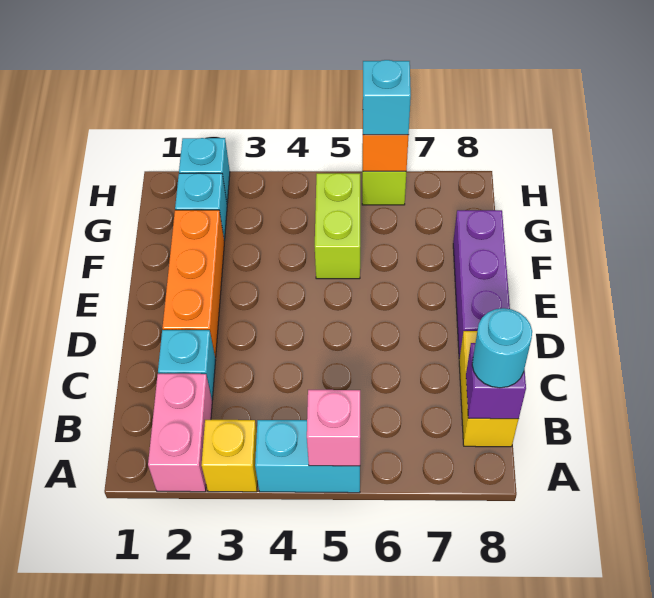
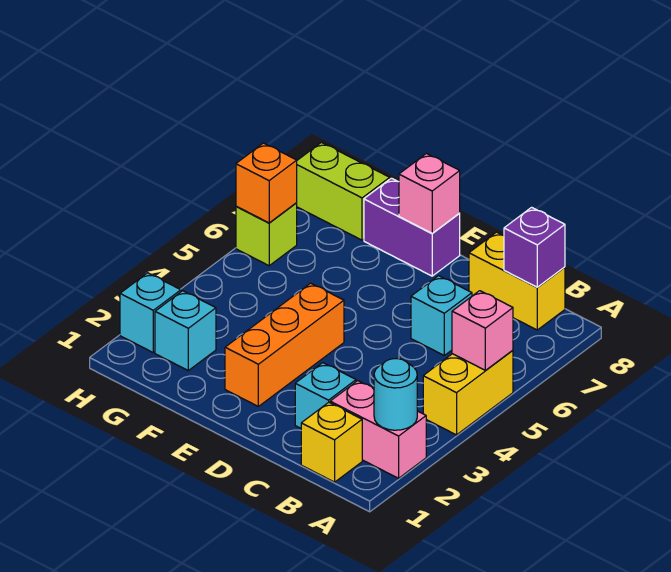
yellow 1x1 brick [202,420,257,492] -> yellow 1x1 brick moved to [301,402,362,482]
cyan 1x2 brick [255,420,360,493] -> yellow 1x2 brick [423,350,513,435]
cyan 1x1 round brick [472,308,532,388] -> cyan 1x1 round brick moved to [374,359,417,430]
orange 1x3 brick [162,210,224,358] -> orange 1x3 brick turned to [225,283,344,406]
purple 1x3 brick [453,210,510,359] -> purple 1x2 brick [364,178,460,276]
none -> pink 1x1 brick [399,154,460,233]
lime 1x2 brick [315,173,360,279] -> lime 1x2 brick moved to [297,142,390,240]
cyan 1x1 brick [363,60,411,135] -> cyan 1x1 brick moved to [411,276,472,355]

